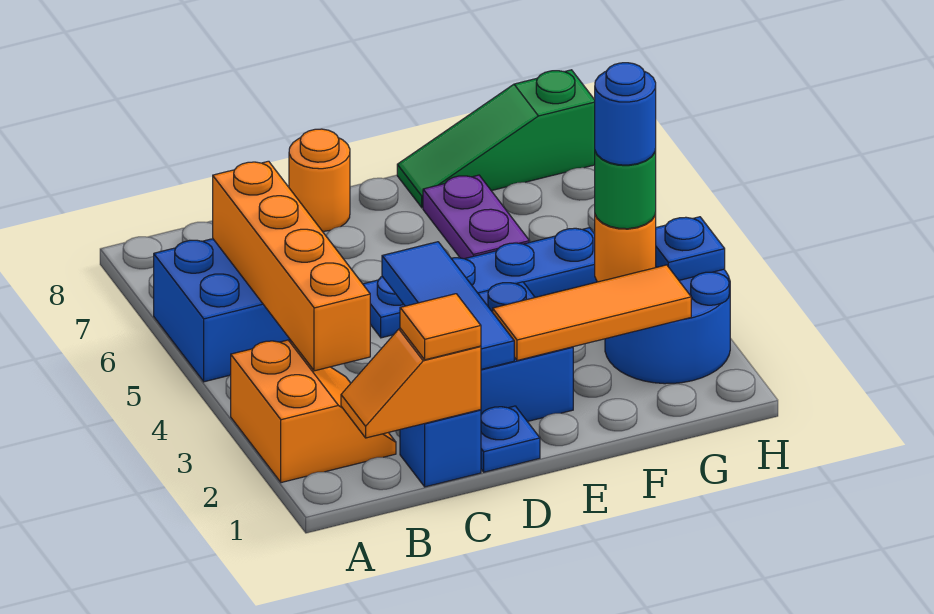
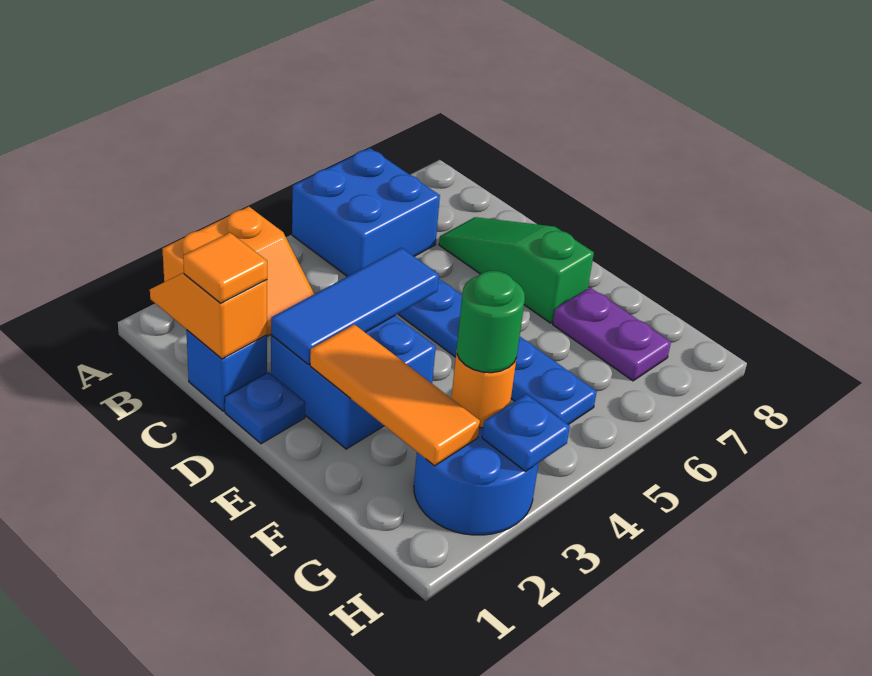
orange 1x4 brick [213,161,370,371] -> none
orange 1x1 round brick [289,129,350,232] -> none
purple 1x2 plate [423,175,529,259] -> purple 1x2 plate turned to [553,288,671,381]
green 1x3 slope [397,70,595,208] -> green 1x3 slope moved to [439,217,594,323]
blue 1x1 round brick [595,63,656,165] -> none

